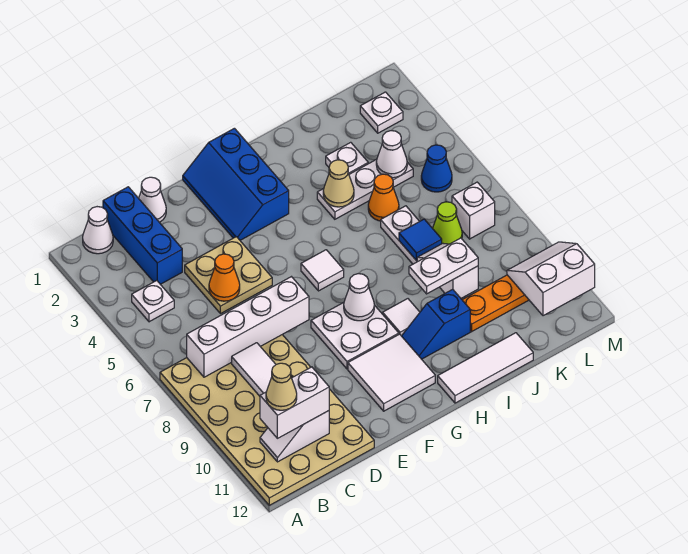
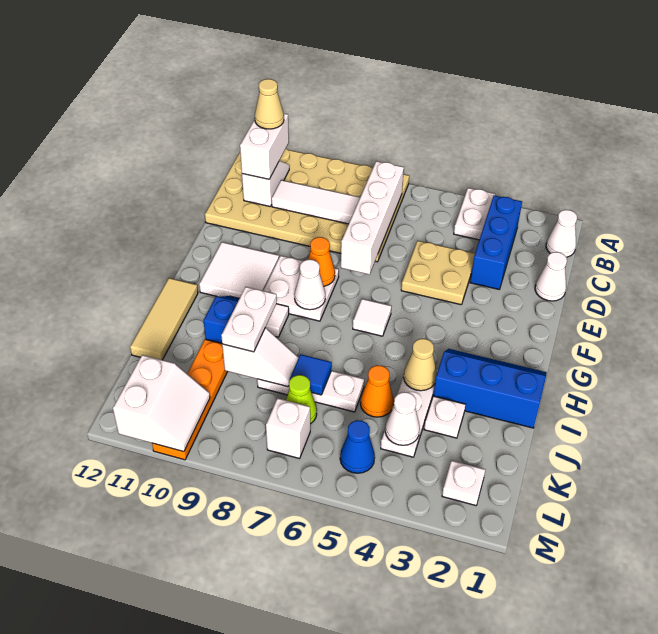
white 1x1 plate [132,281,174,322] -> white 1x2 plate [454,188,495,240]
blue 1x3 brick [103,187,182,284] -> blue 1x3 brick turned to [470,195,522,289]
orange 1x1 cone [209,254,240,301] -> orange 1x1 cone moved to [308,237,335,286]
blue 2x3 slope [183,128,289,240] -> blue 2x3 slope moved to [433,349,547,428]
white 1x3 tile [438,333,533,403] -> tan 1x3 tile [130,278,198,360]

